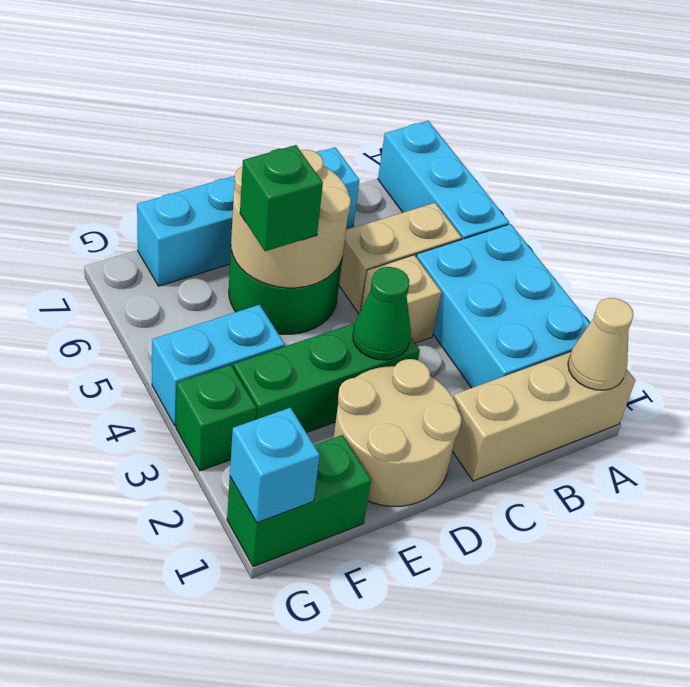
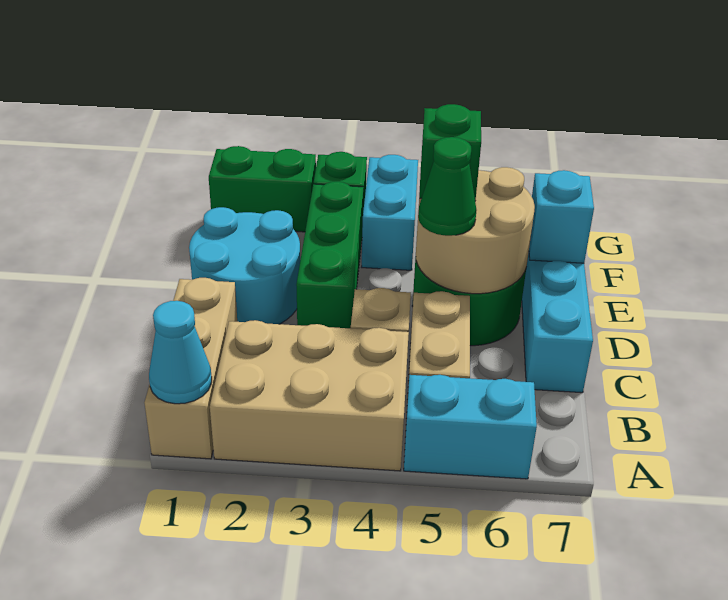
tan 1x1 cone [568,298,634,390] -> cyan 1x1 cone [149,301,212,404]
cyan 2x3 brick [416,224,590,388] -> tan 2x3 brick [210,320,409,471]
cyan 1x3 brick [378,121,509,239] -> cyan 1x2 brick [404,375,537,479]
tan 2x2 round brick [333,359,461,506] -> cyan 2x2 round brick [189,207,300,324]
green 1x1 cone [353,267,411,360] -> green 1x1 cone moved to [418,137,476,236]
green 1x2 brick [227,435,371,567] -> green 1x2 brick turned to [209,146,316,232]
cyan 1x1 brick [230,408,320,523] -> cyan 1x1 brick moved to [529,170,594,263]

